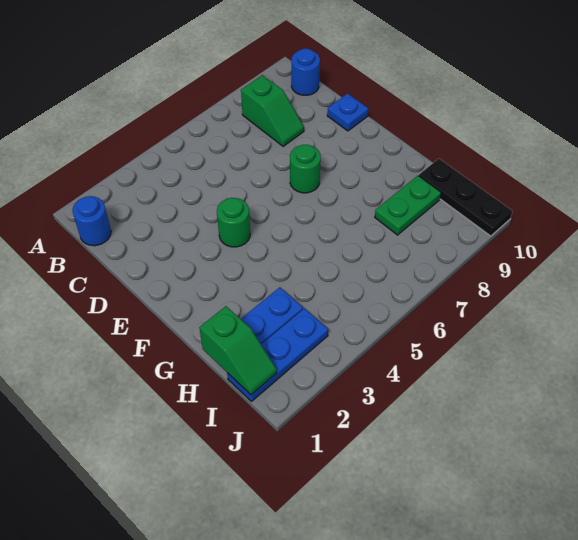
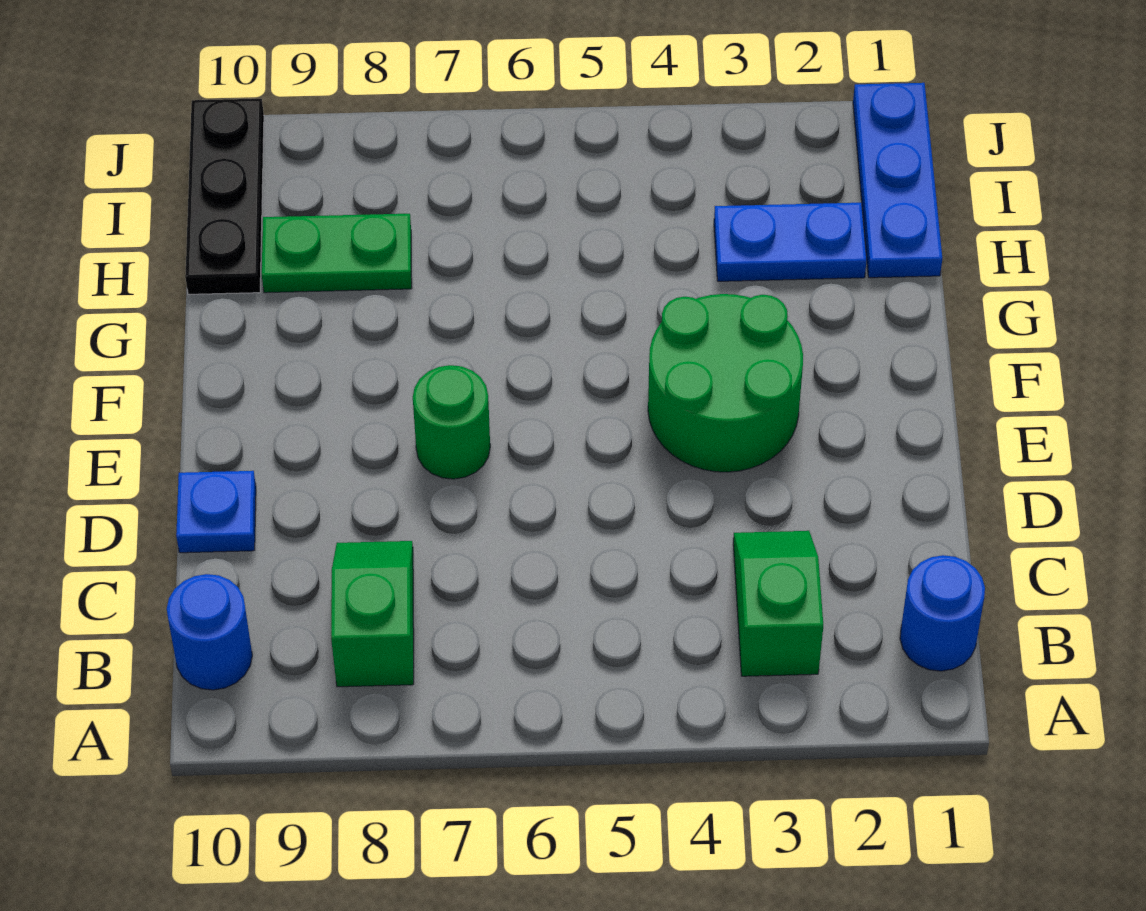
green 1x1 round brick [217,198,250,247] -> green 2x2 round brick [648,294,803,472]
green 1x2 slope [199,306,277,395] -> green 1x2 slope moved to [733,531,823,676]
blue 1x3 plate [227,308,328,401] -> blue 1x3 plate turned to [853,83,942,278]

